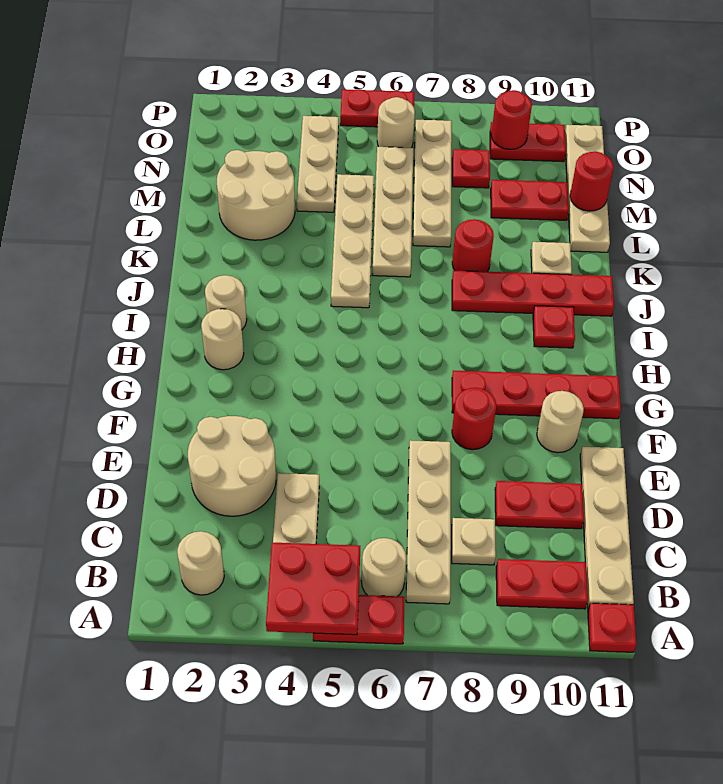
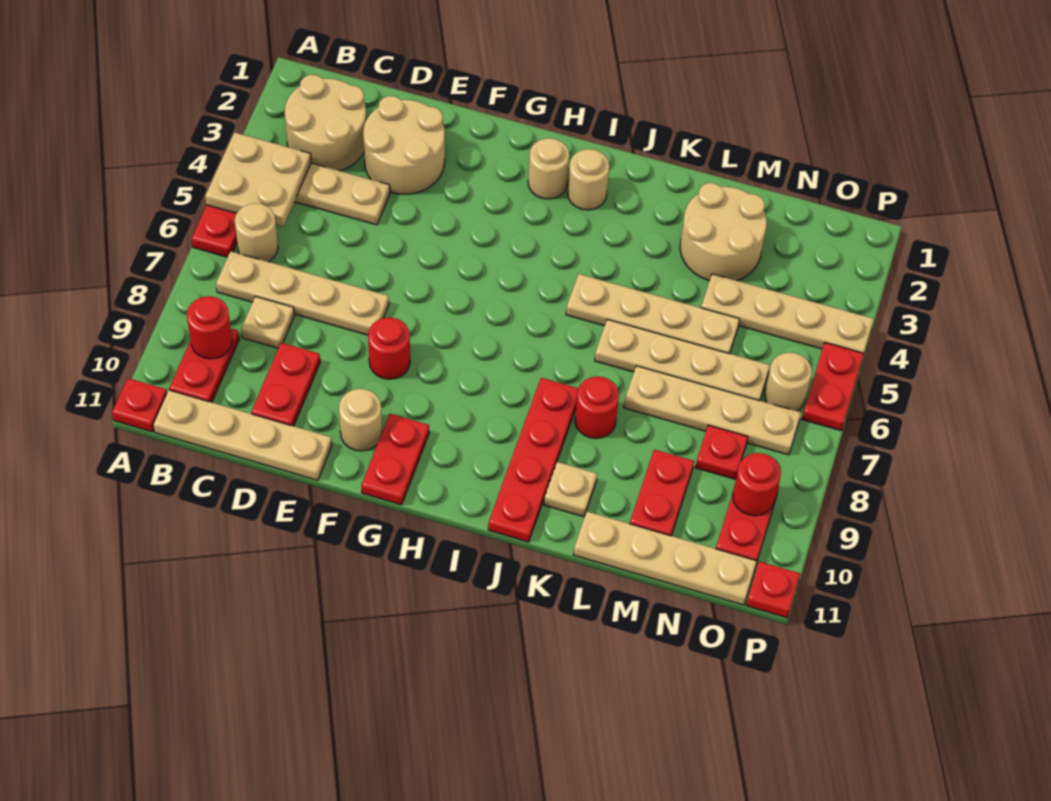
red 2x2 plate [266,543,360,635] -> tan 2x2 plate [205,132,311,226]
tan 1x1 round brick [177,531,224,595] -> tan 2x2 round brick [285,75,366,171]
red 1x4 plate [452,370,621,419] -> red 1x2 plate [361,414,429,505]
red 1x1 plate [533,306,575,348] -> red 1x1 plate moved to [746,562,800,618]
tan 1x3 plate [297,116,339,212] -> tan 1x4 plate [701,274,874,353]
red 1x1 round brick [570,151,614,211] -> red 1x1 round brick moved to [187,296,232,359]

